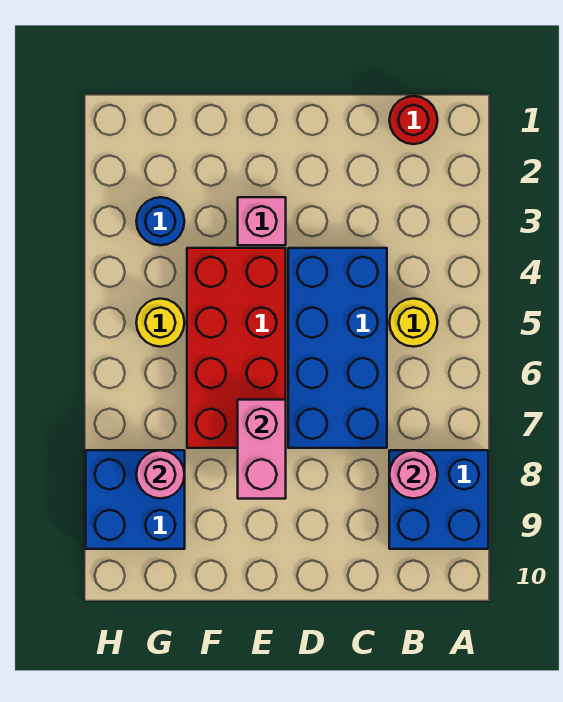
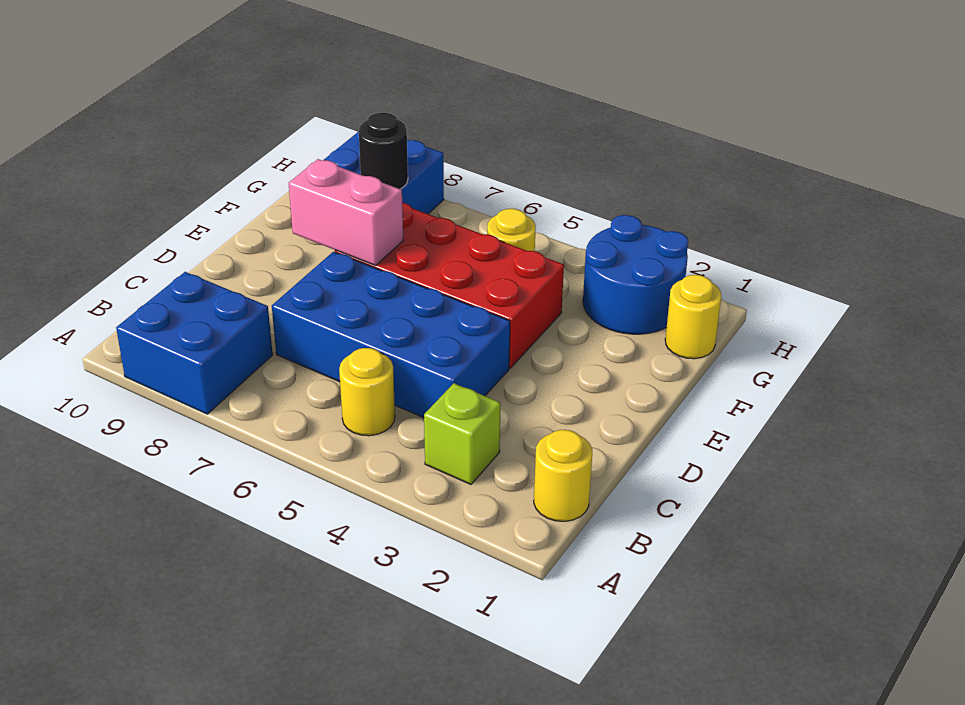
red 1x1 round brick [389,96,438,144] -> yellow 1x1 round brick [534,430,592,521]
none -> lime 1x1 brick [424,383,501,484]
pink 1x1 round brick [389,450,438,498] -> none
pink 1x1 brick [238,197,286,245] -> none
none -> yellow 1x1 round brick [665,275,721,359]
blue 1x1 round brick [136,197,184,245] -> blue 2x2 round brick [583,215,688,334]
pink 1x1 round brick [136,450,185,499] -> black 1x1 round brick [359,113,408,189]

